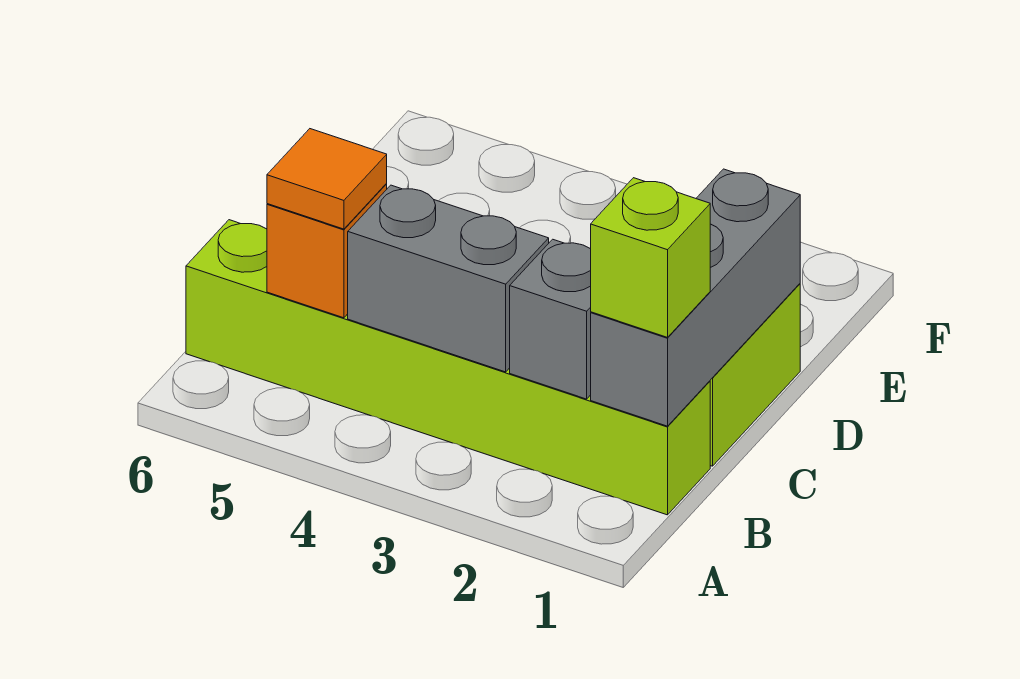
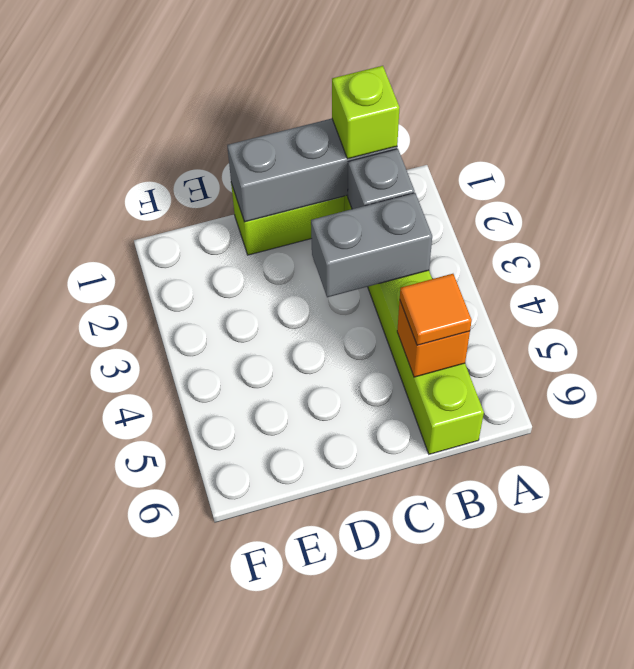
grey 1x2 brick [348,185,549,372] -> grey 1x2 brick turned to [311,193,432,297]

